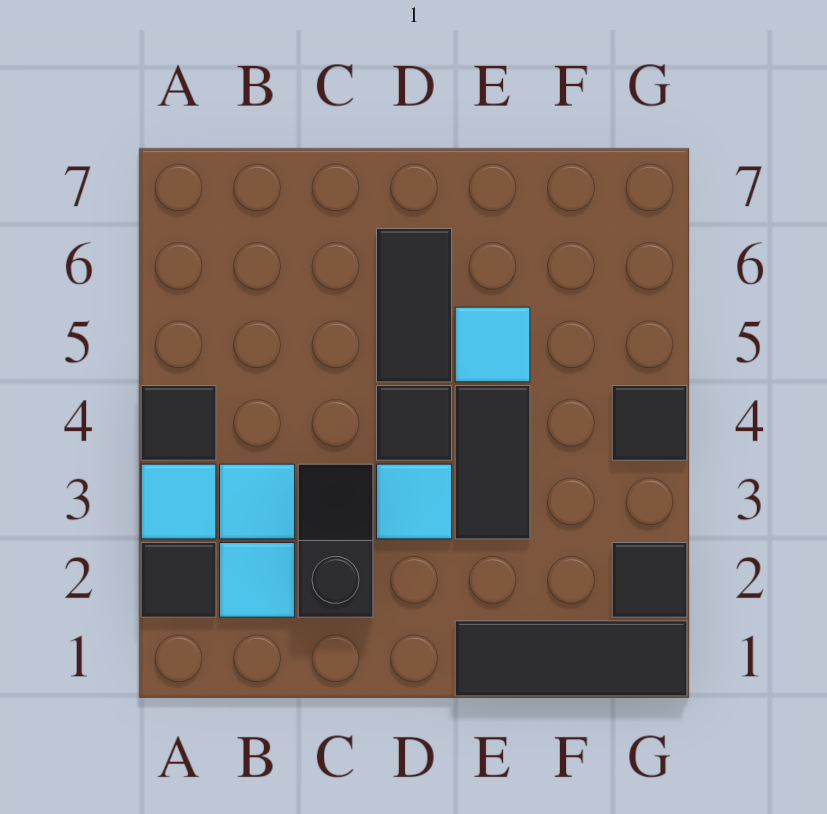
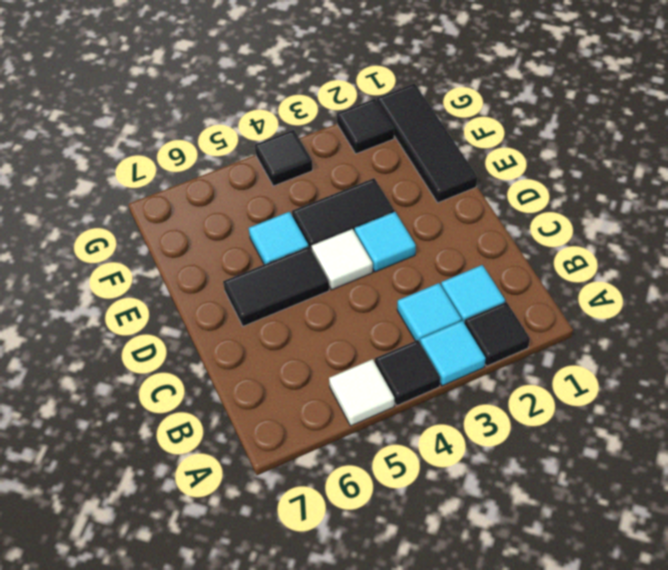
none -> white 1x1 tile [329,359,394,426]
black 1x2 slope [298,464,373,617] -> none
black 1x1 tile [377,386,452,460] -> white 1x1 tile [312,229,373,290]

